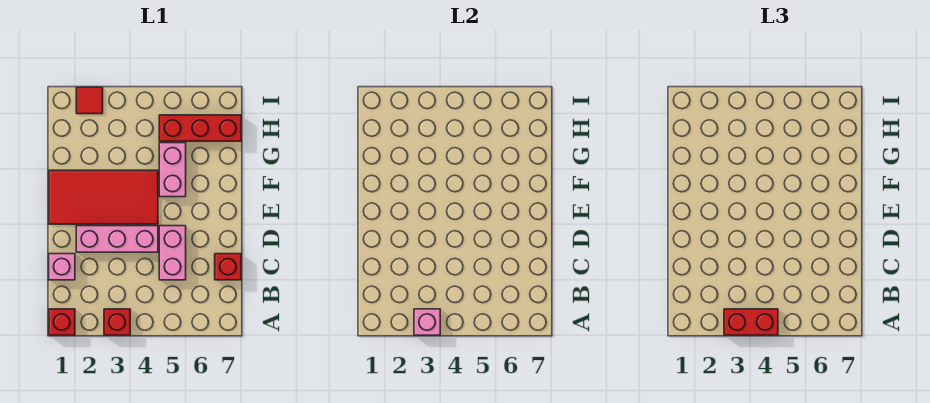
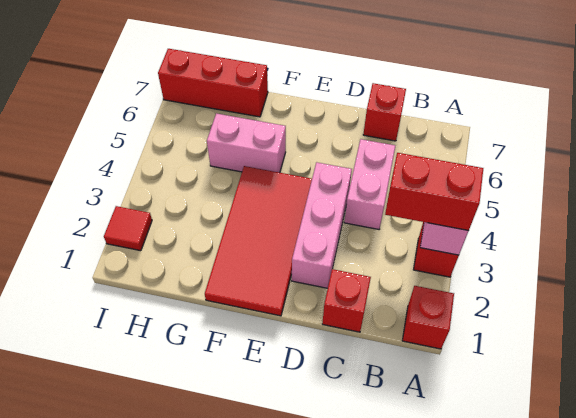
red 1x2 brick [724,309,778,335] -> red 1x2 brick turned to [385,153,483,231]
pink 1x1 brick [49,254,75,280] -> red 1x1 brick [322,269,371,332]
pink 1x2 brick [159,226,186,280] -> pink 1x2 brick turned to [344,139,395,229]
red 1x3 brick [159,115,241,141] -> red 1x3 brick turned to [158,49,268,117]

